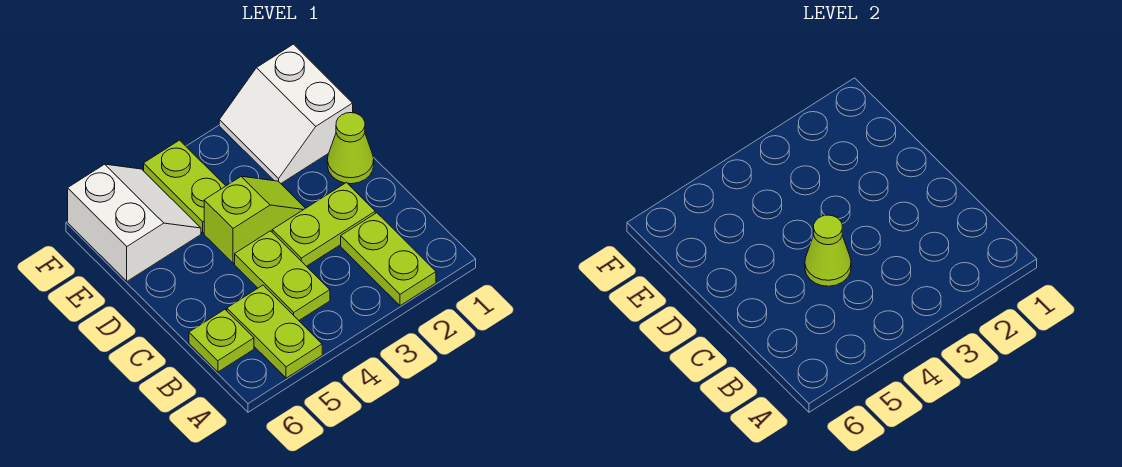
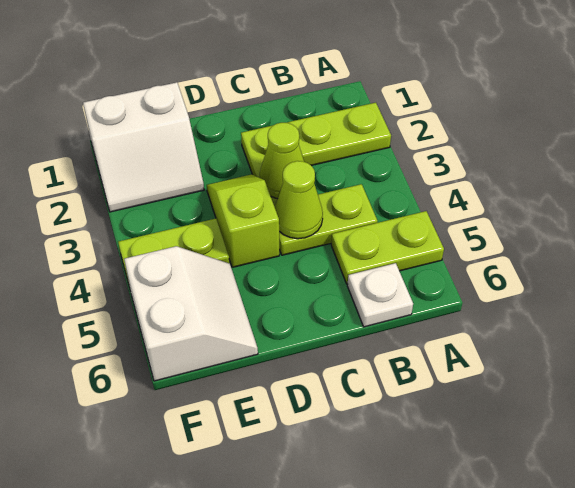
lime 1x1 plate [189,310,254,372] -> white 1x1 plate [347,263,413,327]
lime 1x1 cone [327,113,374,184] -> lime 1x1 cone moved to [260,123,304,199]
white 2x2 slope [68,164,201,281] -> white 2x2 slope turned to [124,246,258,381]

